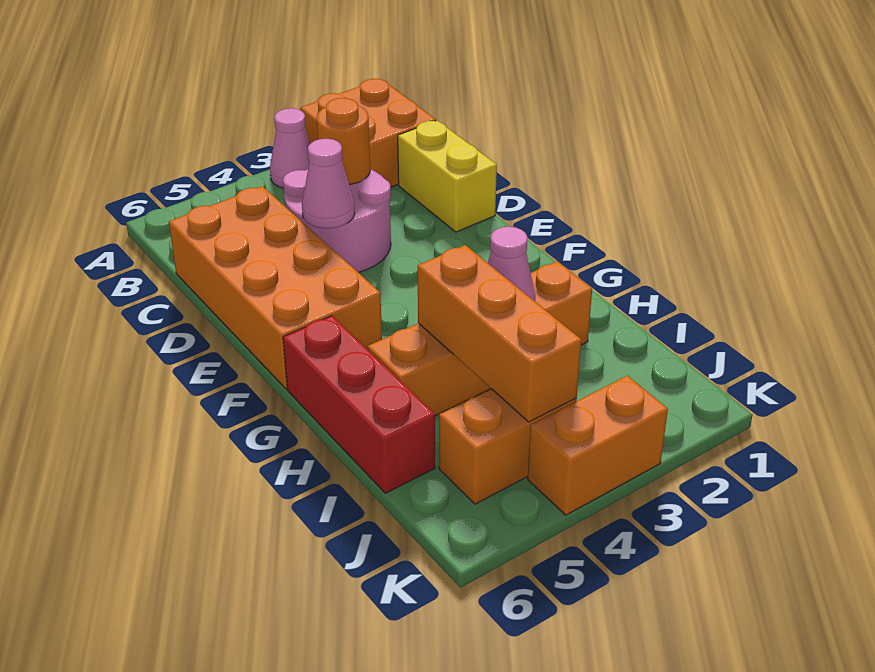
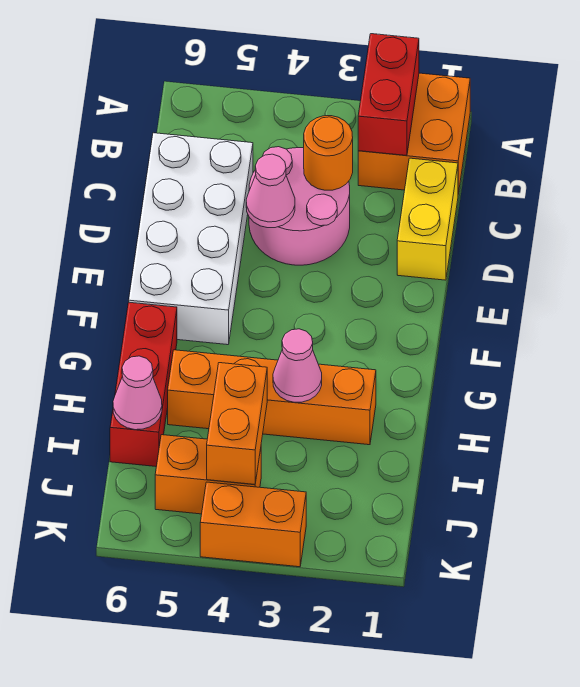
none -> red 1x2 brick [358,34,419,156]
pink 1x1 cone [270,108,310,188] -> pink 1x1 cone moved to [113,356,162,430]
orange 2x4 brick [169,186,382,389] -> white 2x4 brick [129,133,253,345]
orange 1x3 brick [418,245,581,422] -> orange 1x2 brick [207,363,267,484]

